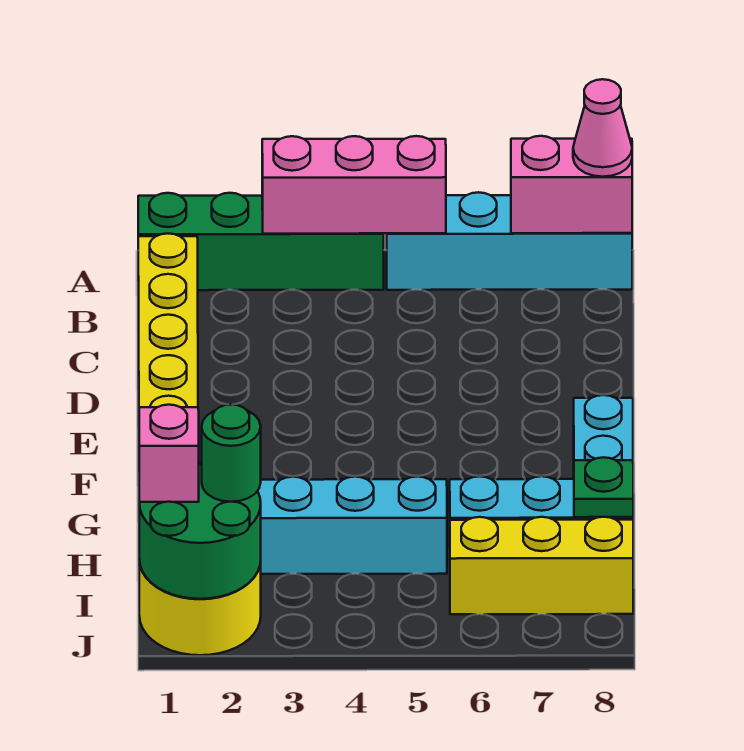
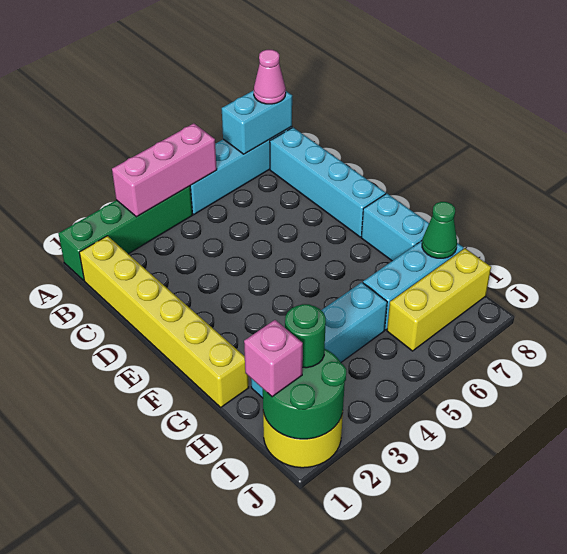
pink 1x2 brick [511,136,632,233] -> cyan 1x2 brick [222,90,292,154]
none -> cyan 1x4 brick [270,128,386,237]
green 1x1 plate [574,457,633,517] -> green 1x1 cone [422,202,457,258]

